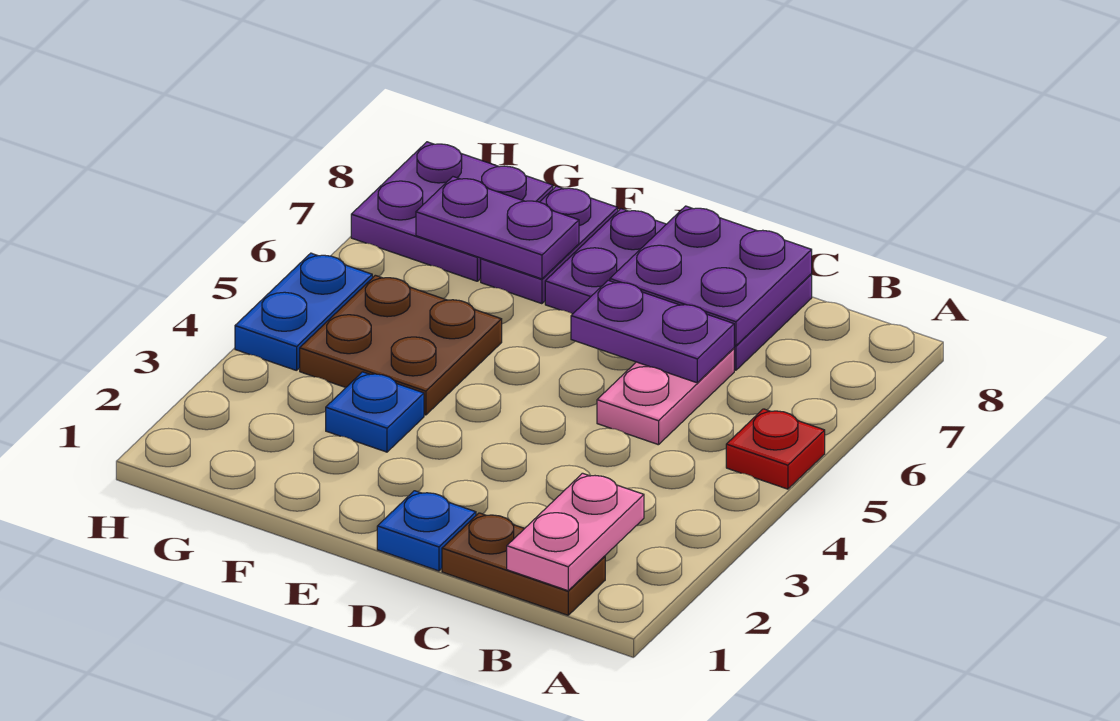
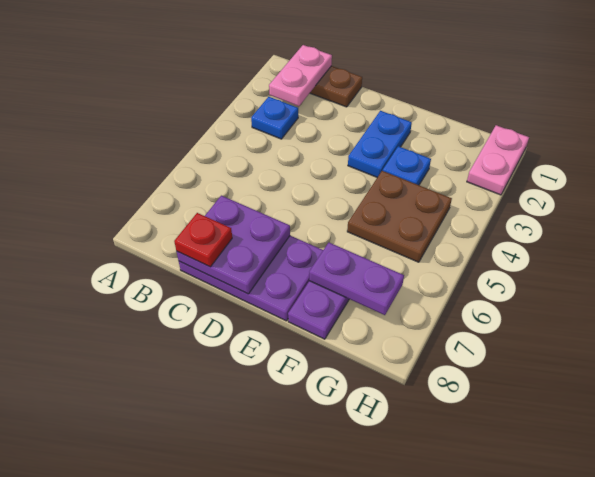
red 1x1 plate [726,409,825,489] -> red 1x1 plate moved to [174,213,232,267]
pink 1x2 plate [597,348,734,445] -> pink 1x2 plate moved to [467,125,529,195]
purple 1x2 plate [571,280,734,383] -> none
blue 1x1 plate [377,491,476,571] -> blue 1x1 plate moved to [251,97,298,139]
purple 2x2 plate [351,142,553,281] -> none
blue 1x2 plate [235,253,372,371] -> blue 1x2 plate moved to [348,111,412,177]

